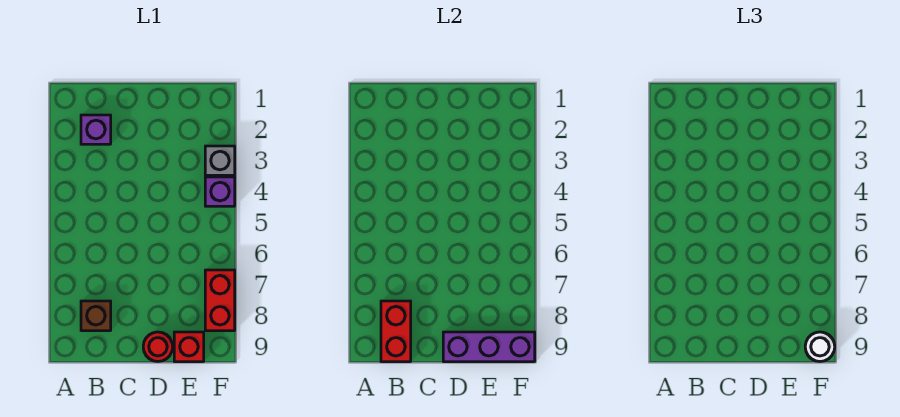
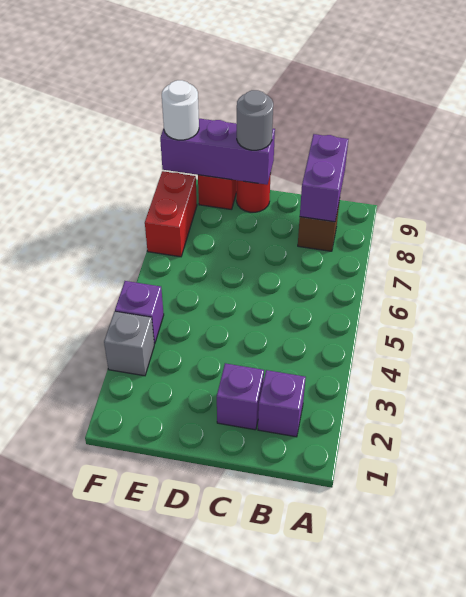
red 1x2 brick [381,301,411,362] -> purple 1x2 brick [300,134,348,222]
none -> purple 1x1 brick [217,363,264,430]
none -> grey 1x1 round brick [237,90,273,150]

